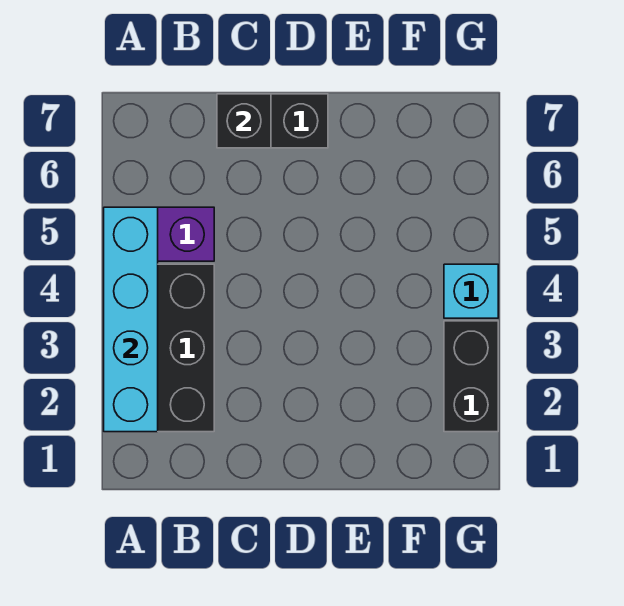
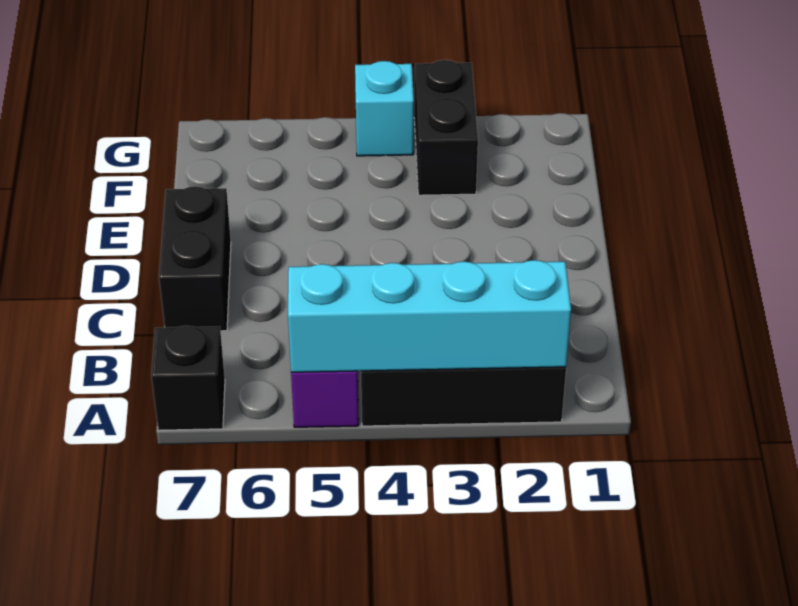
black 1x1 brick [217,94,271,148] -> black 1x1 brick moved to [151,326,225,430]
black 1x2 brick [444,321,498,432] -> black 1x2 brick turned to [414,60,478,195]

